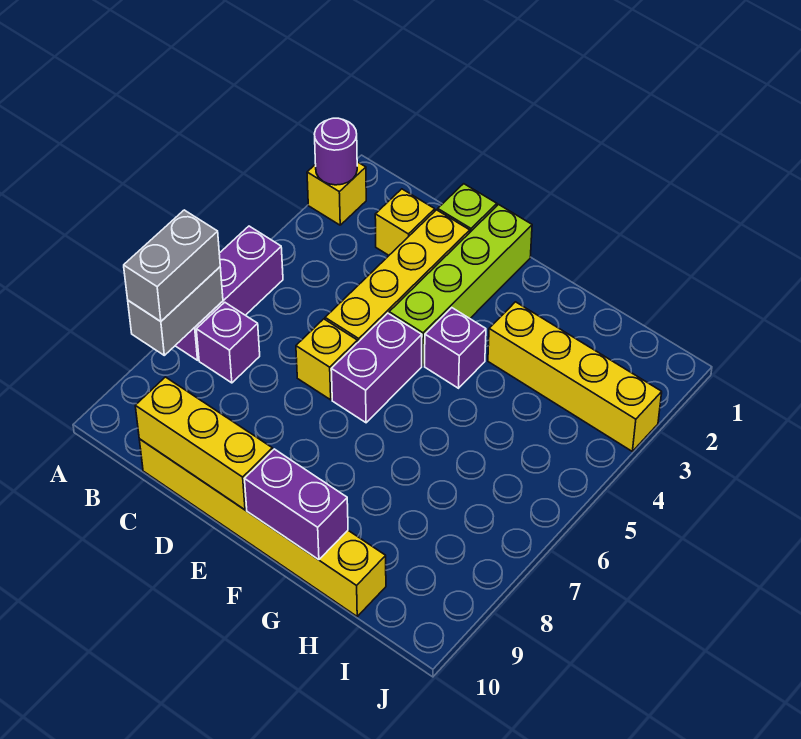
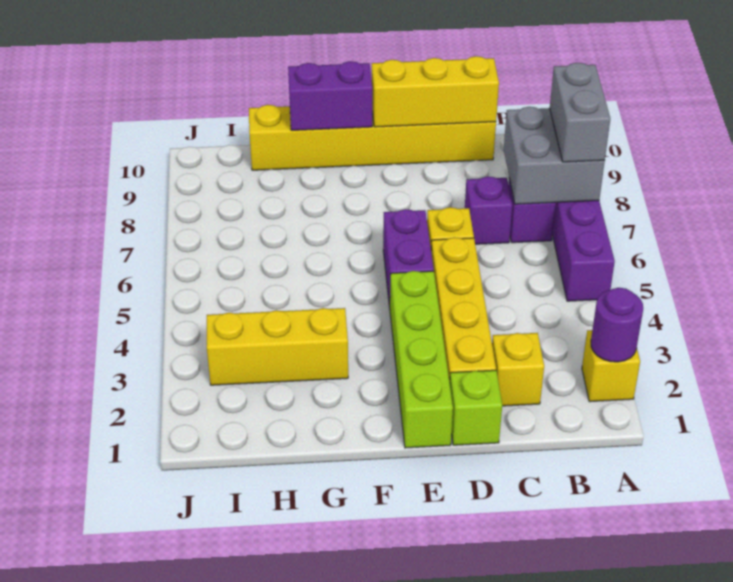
grey 1x2 brick [128,267,223,355] -> grey 2x2 brick [504,107,605,204]
purple 1x1 brick [425,308,486,388] -> purple 1x1 brick moved to [465,177,512,244]
yellow 1x4 brick [488,302,662,451] -> yellow 1x3 brick [207,308,348,385]

